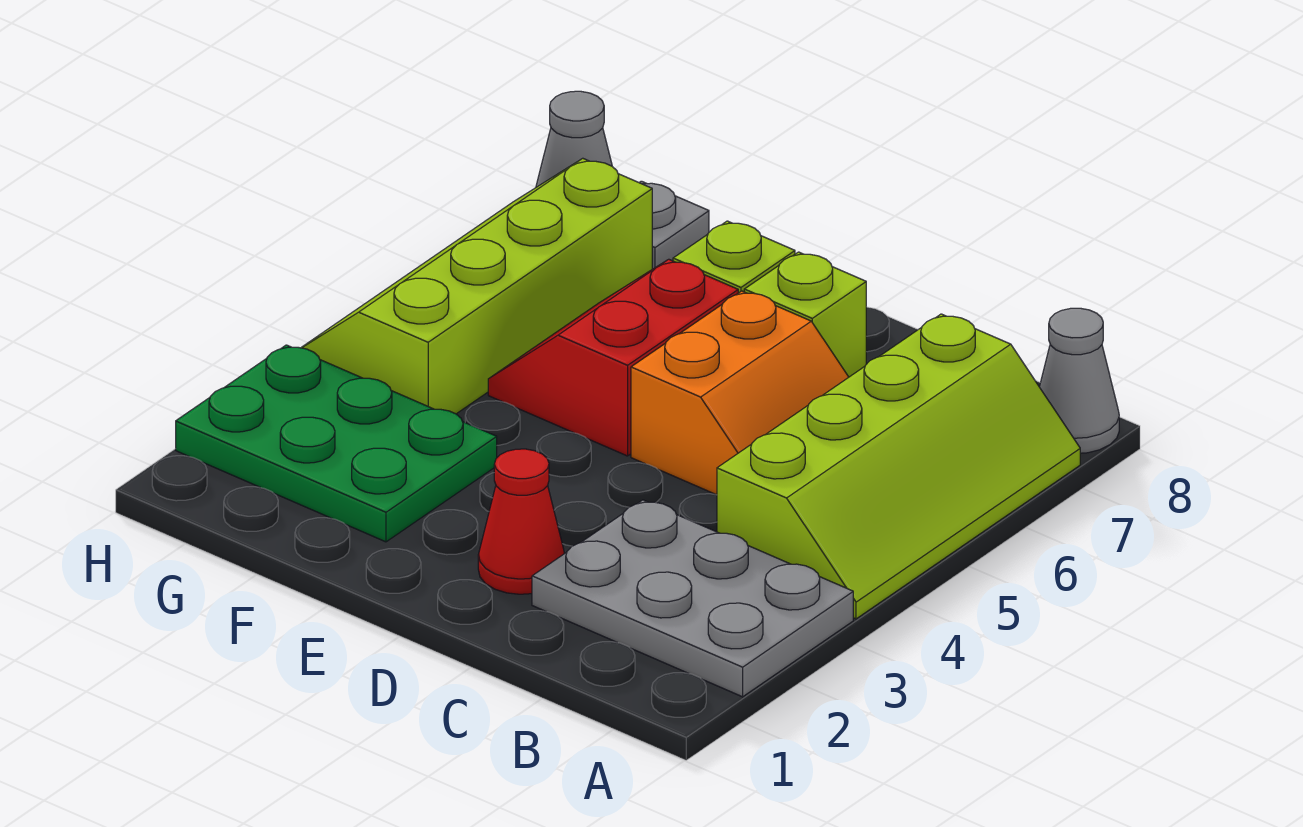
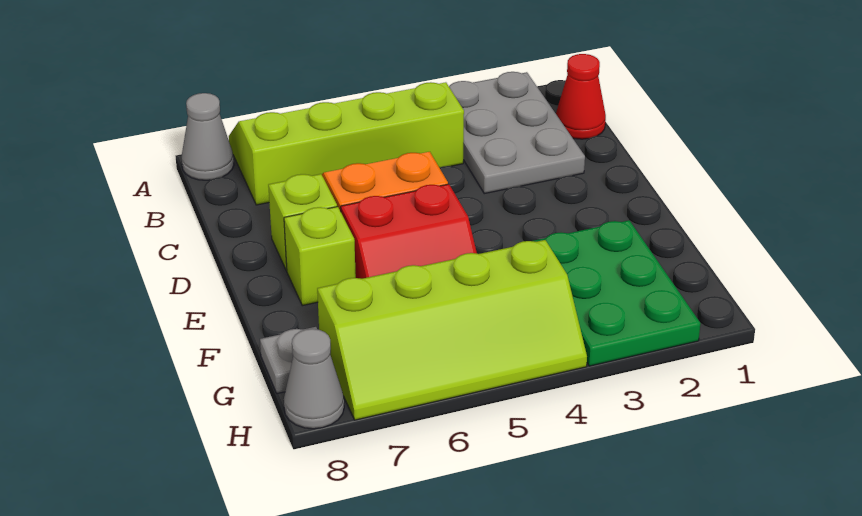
red 1x1 cone [478,449,564,594] -> red 1x1 cone moved to [556,54,606,139]

